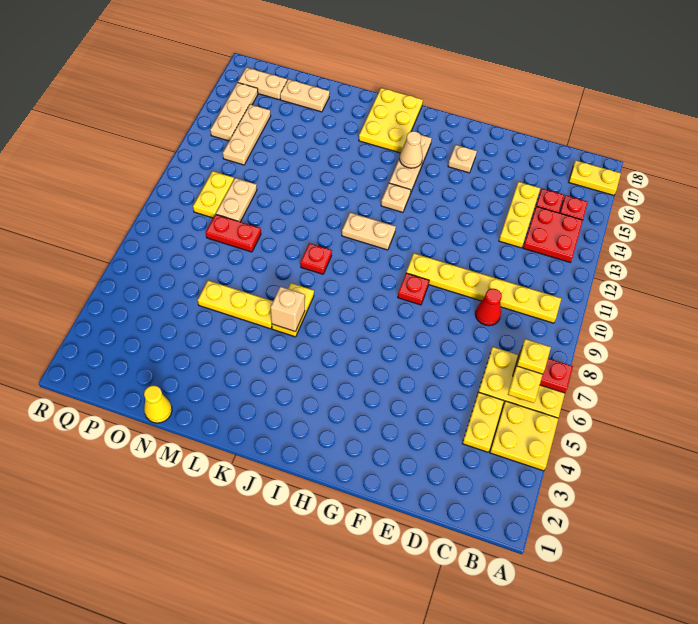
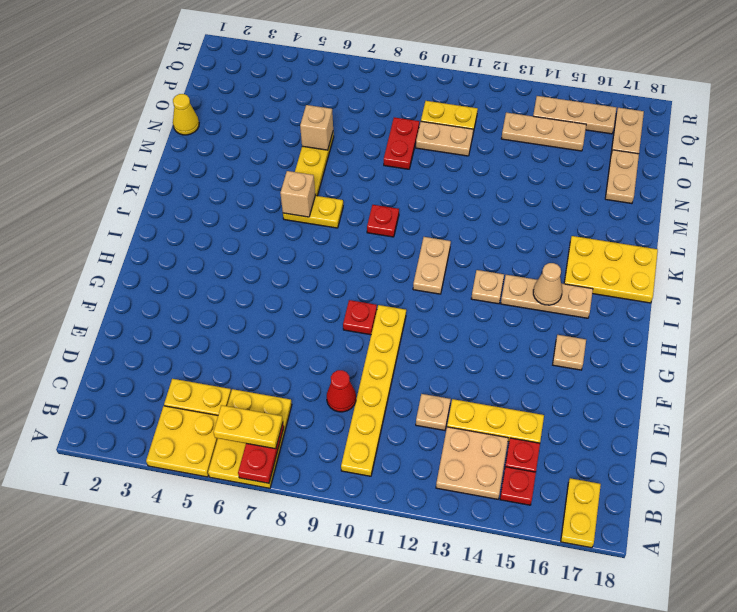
yellow 1x1 plate [517,339,551,374] -> none
red 2x2 plate [523,206,583,262] -> tan 2x2 plate [436,427,508,499]
none -> tan 1x1 plate [416,394,451,430]
none -> tan 1x1 brick [300,105,333,150]

